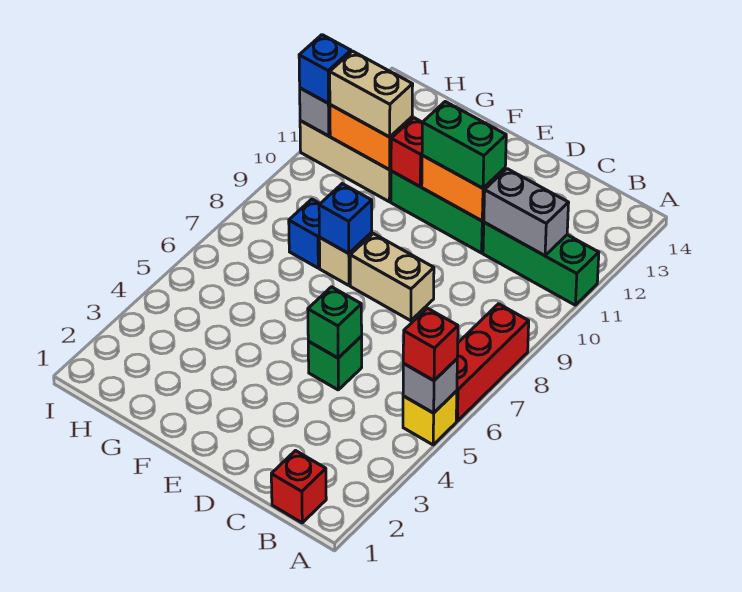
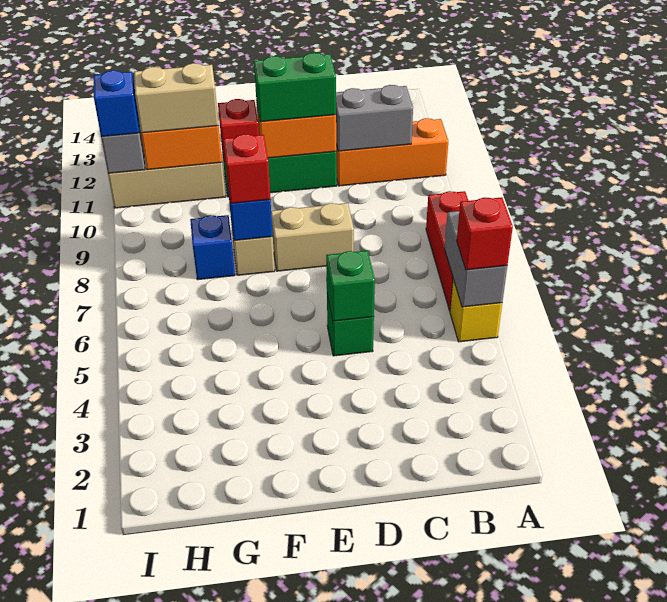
grey 1x1 brick [403,359,457,413] -> grey 1x2 brick [445,211,507,307]
green 1x3 brick [483,222,599,305] -> orange 1x3 brick [336,118,448,186]
red 1x1 brick [271,451,326,523] -> red 1x1 brick moved to [224,134,270,203]

